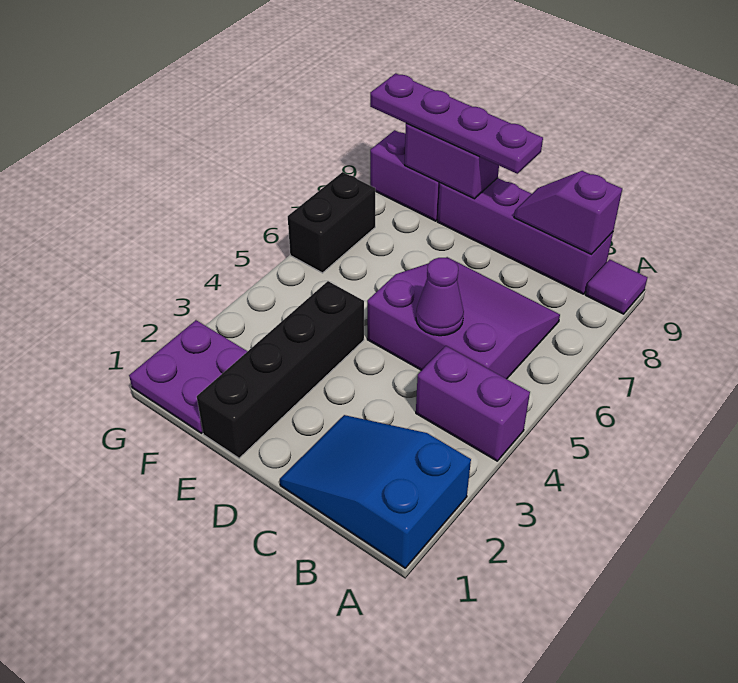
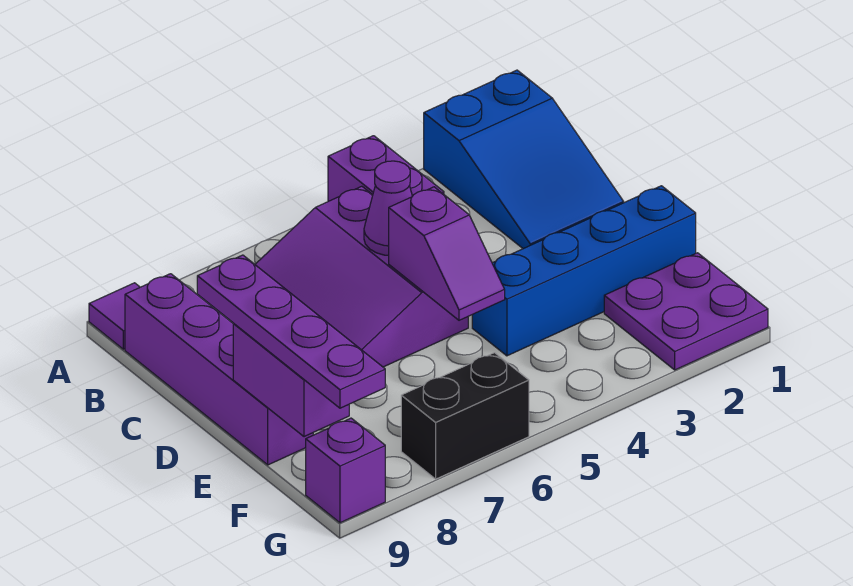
purple 1x2 slope [514,171,622,254] -> purple 1x2 slope moved to [389,187,505,320]
black 1x4 brick [197,281,364,458] -> blue 1x4 brick [472,186,696,356]
purple 1x2 brick [370,130,440,221] -> purple 1x1 brick [306,418,385,523]

